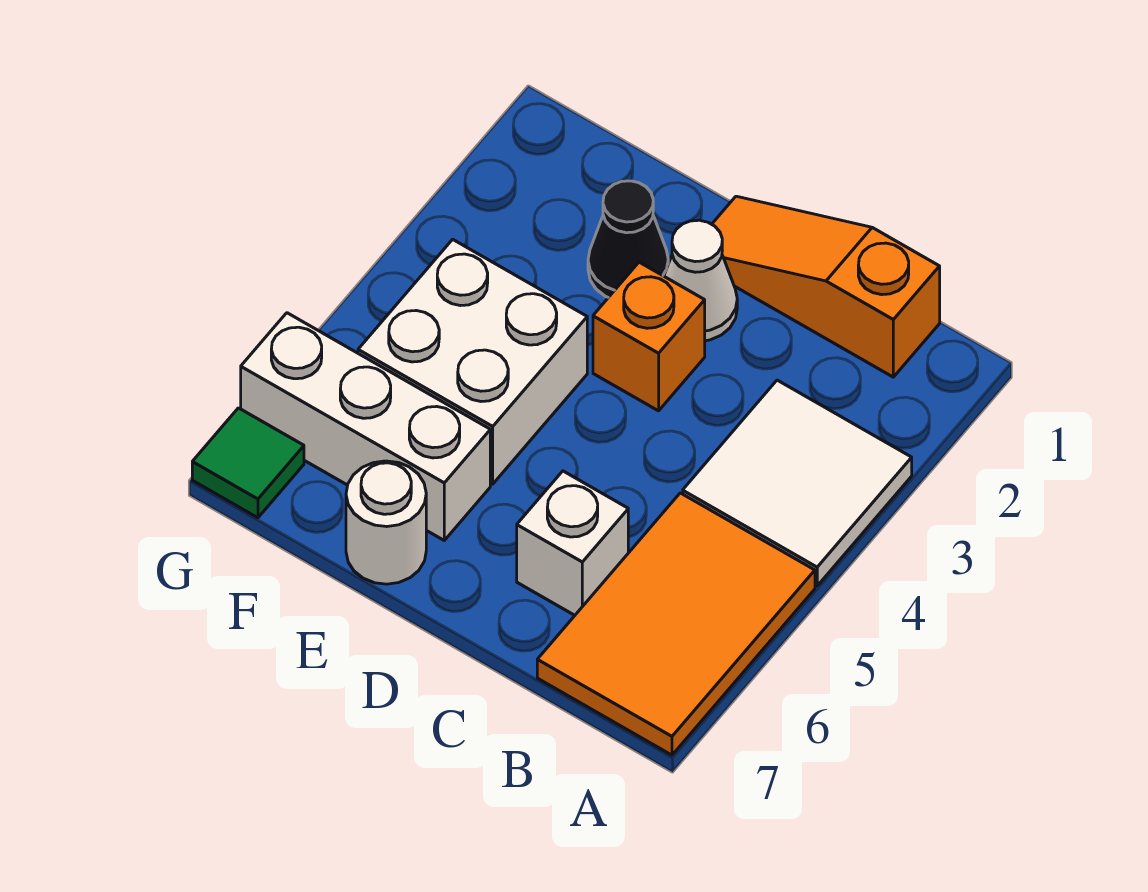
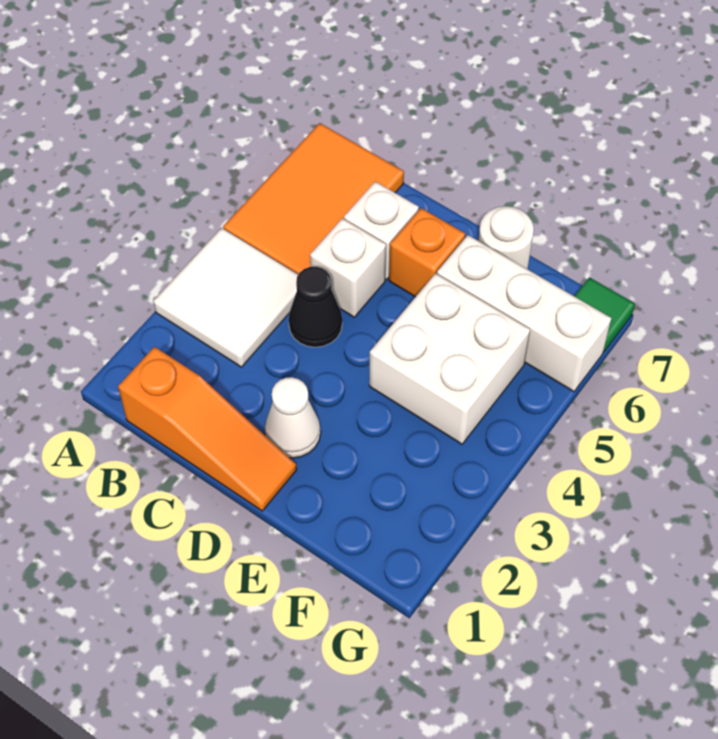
none -> white 1x1 brick [310,218,386,317]
orange 1x1 brick [593,262,705,411] -> orange 1x1 brick moved to [389,208,465,297]
black 1x1 cone [588,181,668,297] -> black 1x1 cone moved to [289,267,342,347]

